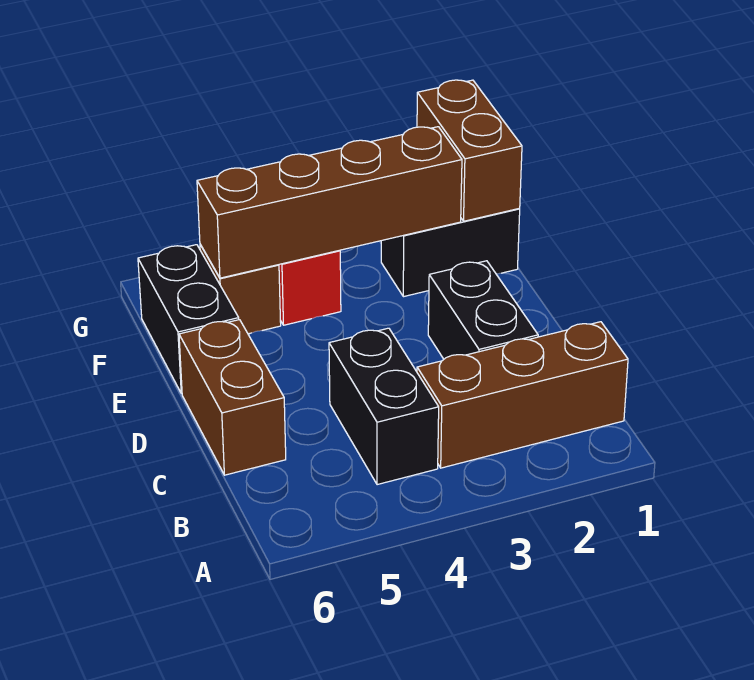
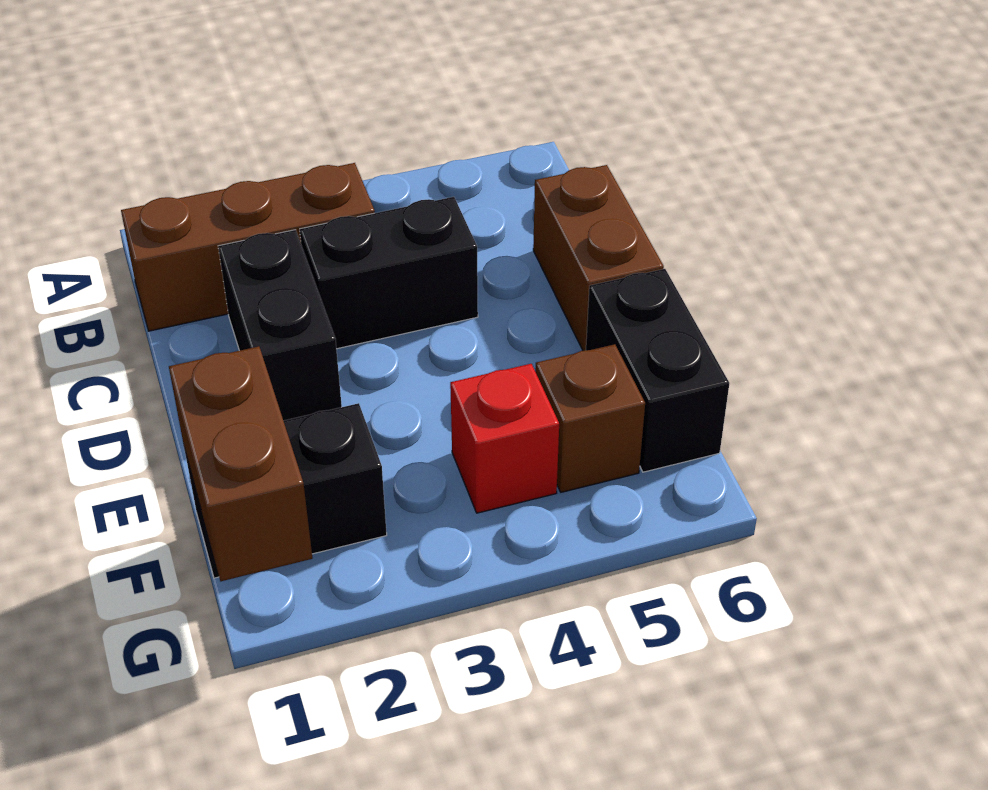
black 1x2 brick [329,328,439,485] -> black 1x2 brick turned to [300,197,478,349]
brown 1x4 brick [197,127,462,278] -> none

